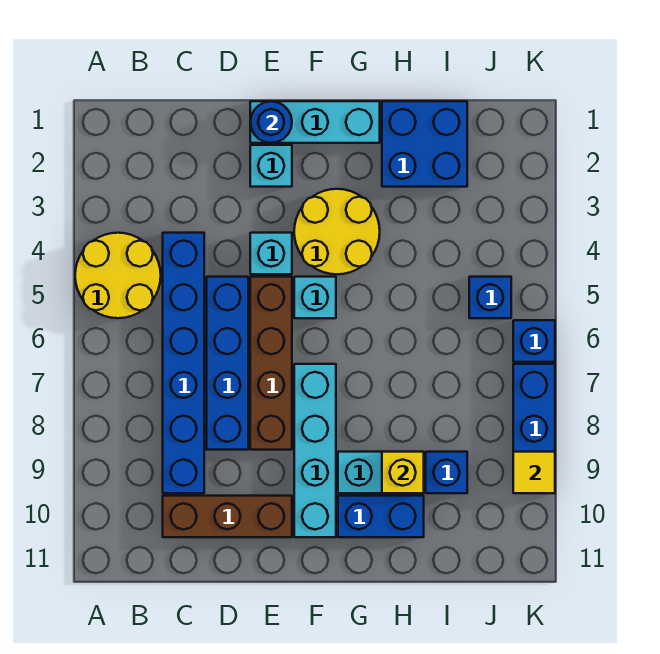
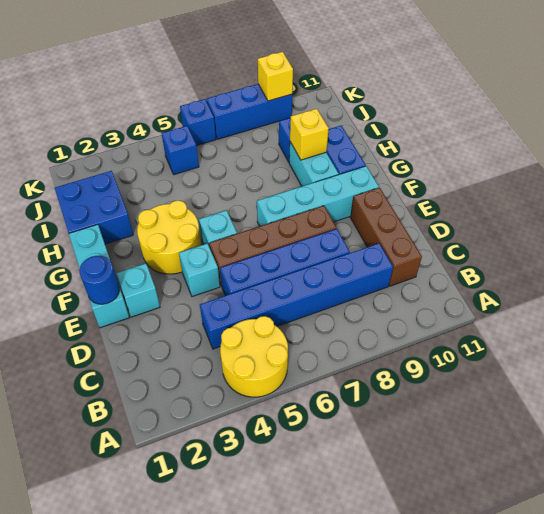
yellow 1x1 tile [513,452,555,493] -> yellow 1x1 brick [258,52,293,101]

